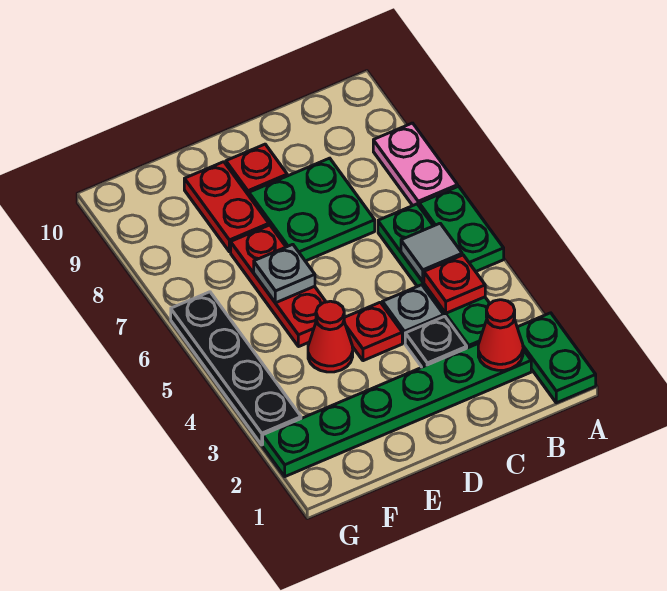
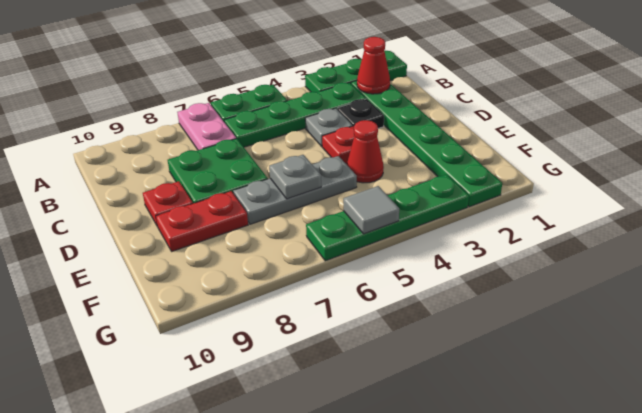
green 1x2 plate [517,313,596,403] -> green 1x3 plate [305,51,407,92]
pink 1x2 plate [373,123,458,206] -> pink 1x2 plate turned to [177,103,236,150]
red 1x1 plate [424,255,485,313] -> none
grey 1x1 tile [401,223,462,282] -> grey 1x1 tile moved to [343,186,399,234]
red 1x3 plate [231,225,326,347] -> grey 1x3 plate [233,156,357,224]
black 1x4 plate [171,292,301,445] -> green 1x4 plate [306,174,469,261]

